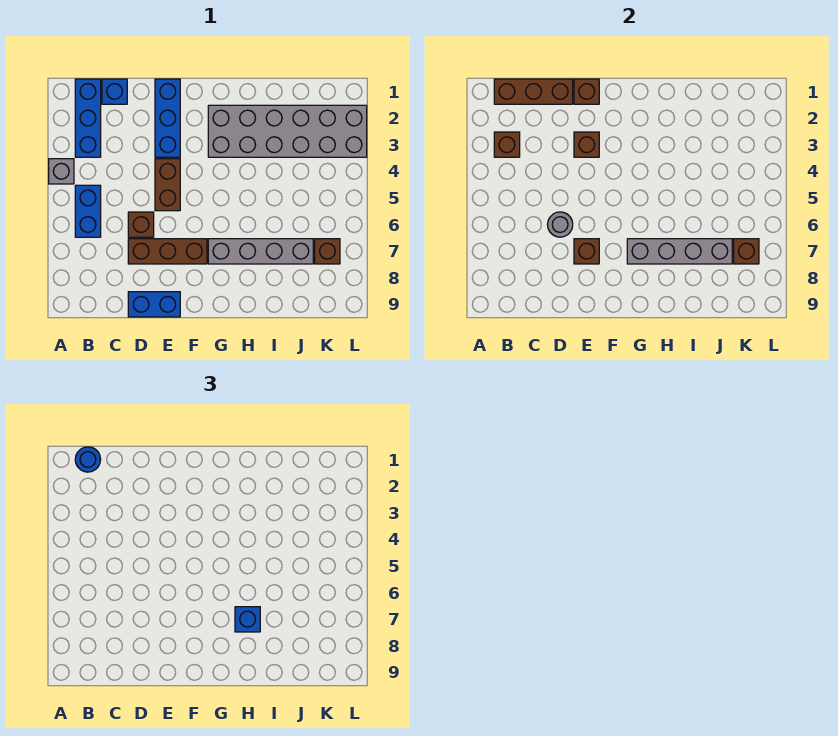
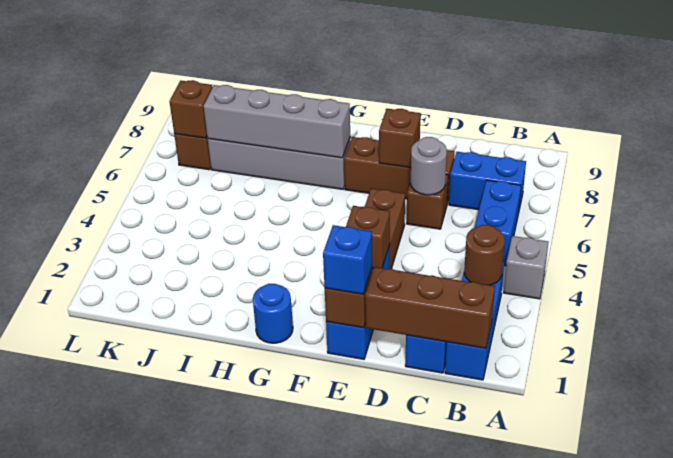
blue 1x1 round brick [75,447,101,472] -> blue 1x1 round brick moved to [253,284,293,343]
brown 1x1 brick [494,132,520,157] -> brown 1x1 round brick [464,225,505,285]
blue 1x2 brick [128,292,180,317] -> blue 1x2 brick moved to [449,152,526,214]
grey 2x6 brick [208,105,367,157] -> none
blue 1x1 brick [235,607,260,632] -> blue 1x1 brick moved to [323,225,372,294]

